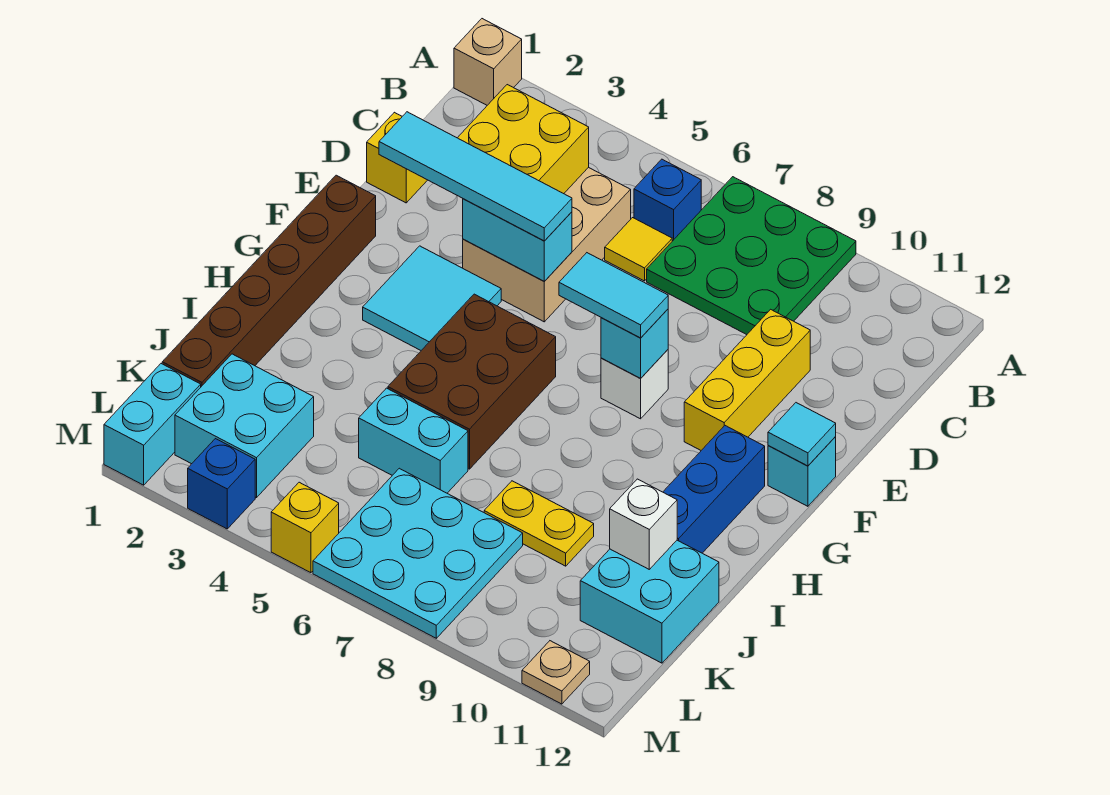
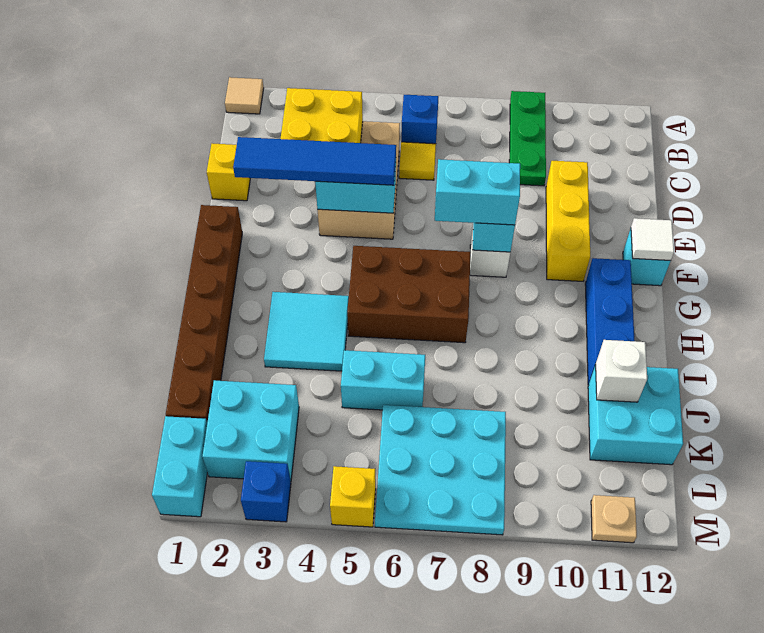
tan 1x1 brick [454,19,522,105] -> tan 1x1 tile [225,77,264,114]
green 3x3 plate [647,177,856,335] -> green 1x3 plate [509,91,546,186]
cyan 1x4 tile [379,112,572,241] -> blue 1x4 tile [233,137,396,185]
cyan 2x2 tile [363,246,501,350] -> cyan 2x2 tile moved to [264,292,349,371]
cyan 1x2 tile [559,253,668,338] -> cyan 1x2 brick [435,159,520,225]
cyan 1x1 tile [768,403,836,466] -> white 1x1 tile [631,218,674,261]
brown 2x3 brick [388,294,556,469] -> brown 2x3 brick turned to [347,246,471,343]
yellow 1x2 plate [484,481,594,566] -> none

